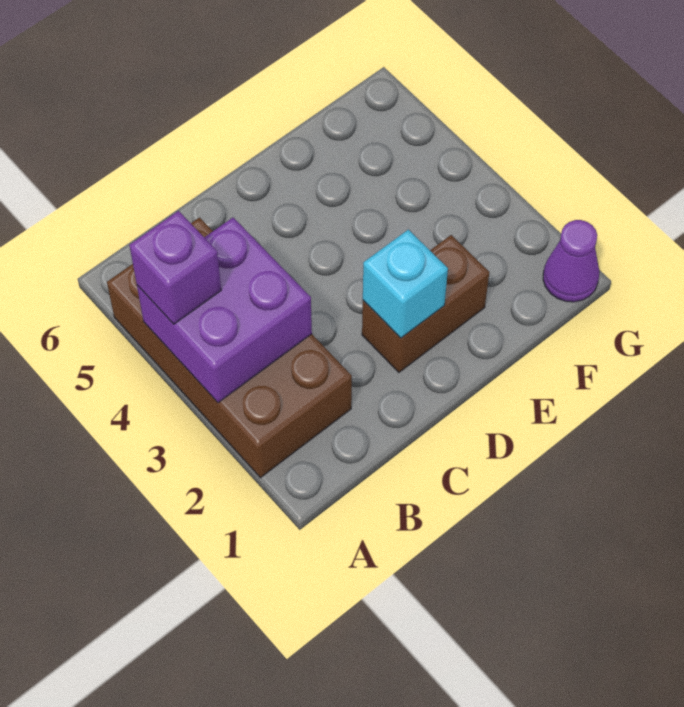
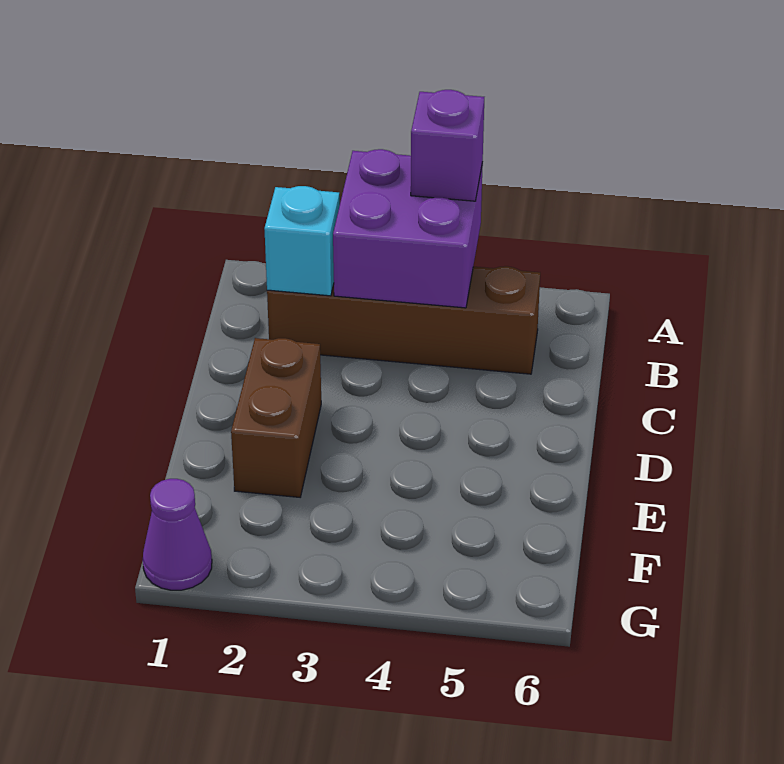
brown 2x4 brick [107,218,352,478] -> brown 1x4 brick [267,266,540,374]
cyan 1x1 brick [363,230,448,338] -> cyan 1x1 brick moved to [264,186,340,296]

